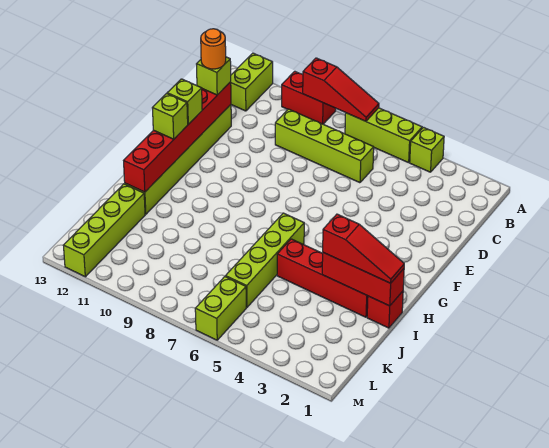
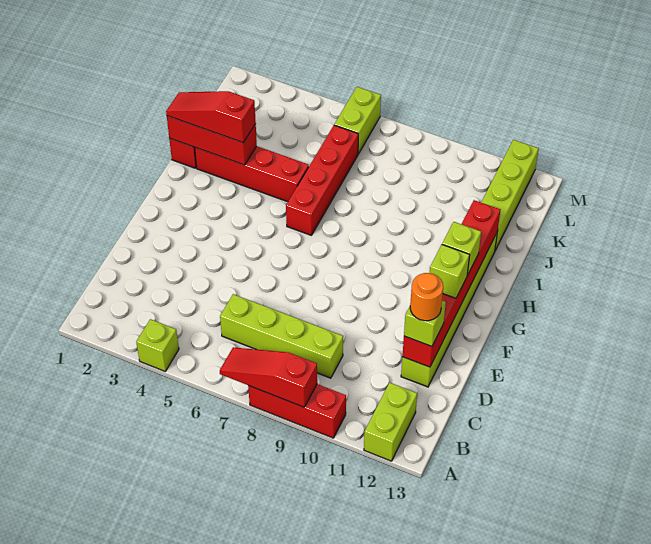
lime 1x3 brick [345,108,422,163] -> none
red 1x2 brick [282,71,336,124] -> red 1x3 brick [248,384,346,438]
lime 1x4 brick [226,213,304,307] -> red 1x4 brick [286,125,358,235]

